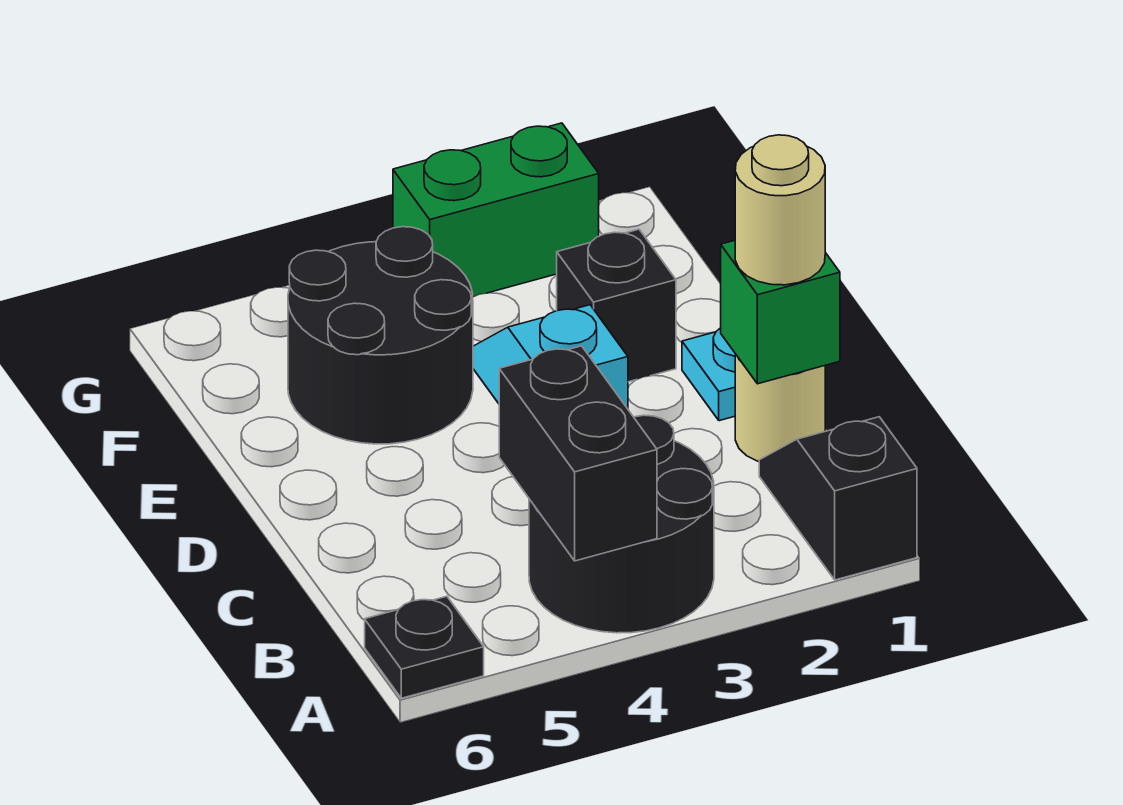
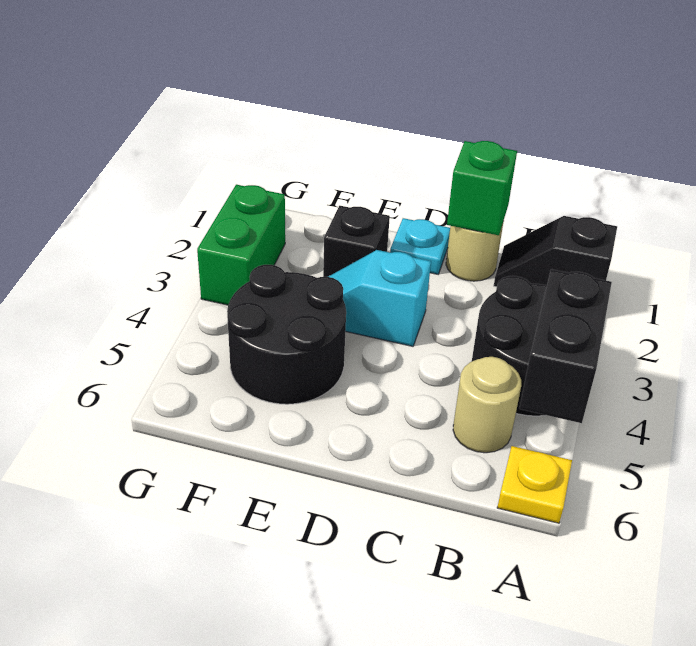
black 1x2 brick [499,346,657,561] -> black 1x2 brick turned to [519,269,612,423]
black 1x1 plate [365,596,484,698] -> yellow 1x1 plate [497,446,572,523]
tan 1x1 round brick [735,135,825,285] -> tan 1x1 round brick moved to [453,357,521,453]

